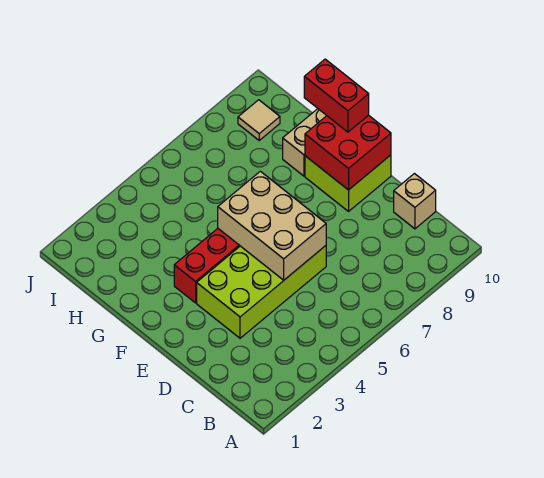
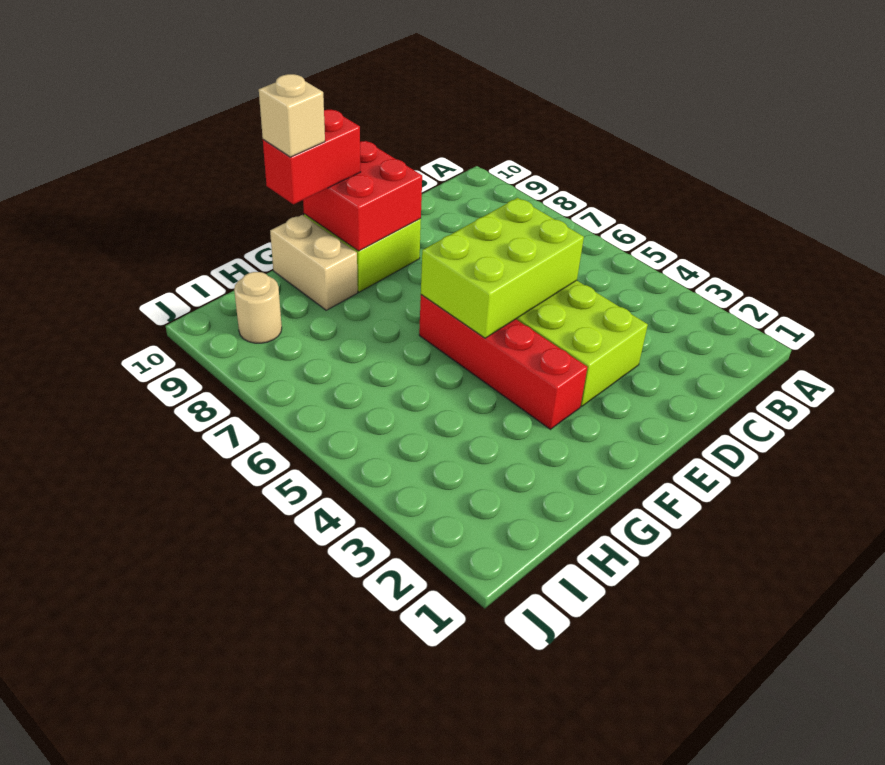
tan 1x1 brick [394,174,436,229] -> tan 1x1 brick moved to [259,74,325,157]
tan 2x3 brick [218,171,326,280] -> lime 2x3 brick [421,198,584,338]
tan 1x1 tile [238,100,280,140] -> tan 1x1 round brick [234,272,282,343]

